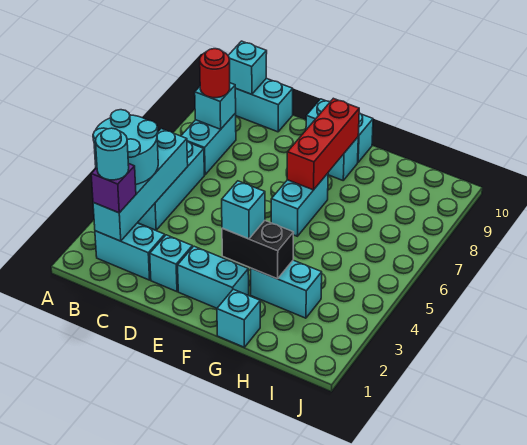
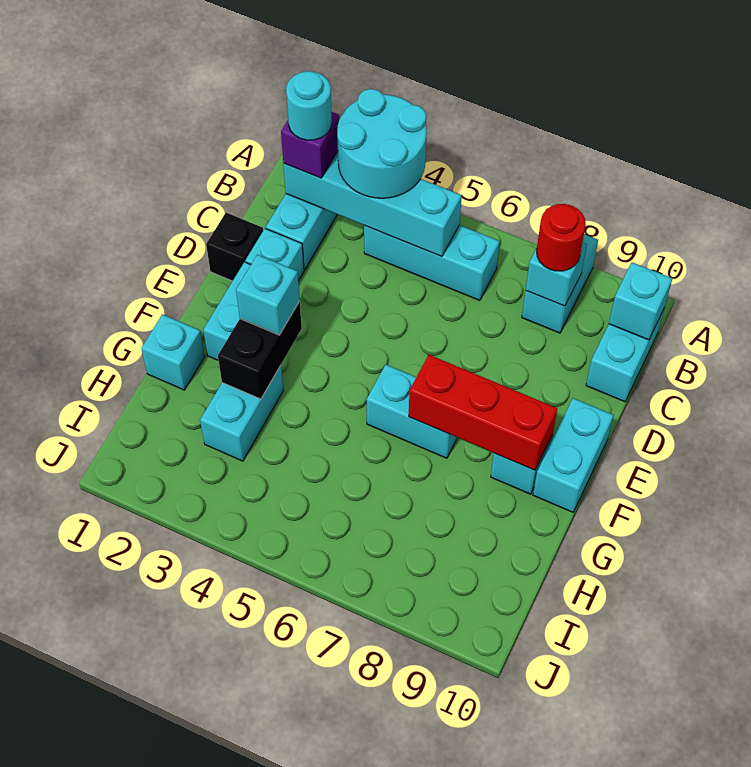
cyan 1x2 brick [181,113,236,175] -> cyan 1x2 brick turned to [522,234,598,333]
none -> black 1x1 brick [206,213,263,281]

